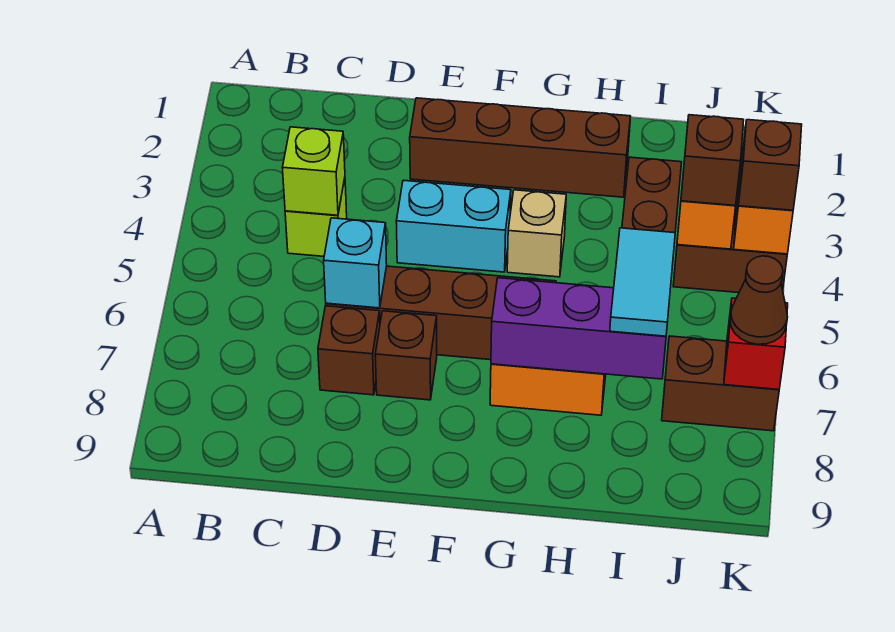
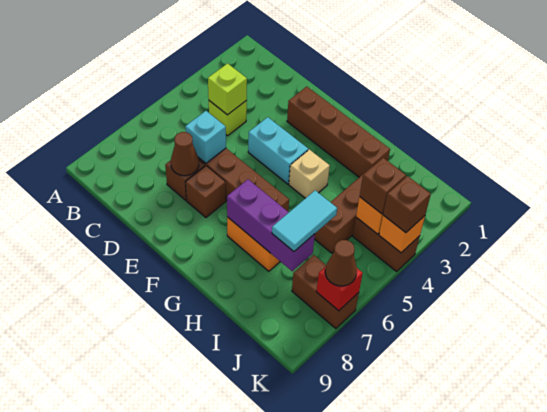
none -> brown 1x1 cone [171,132,199,176]

